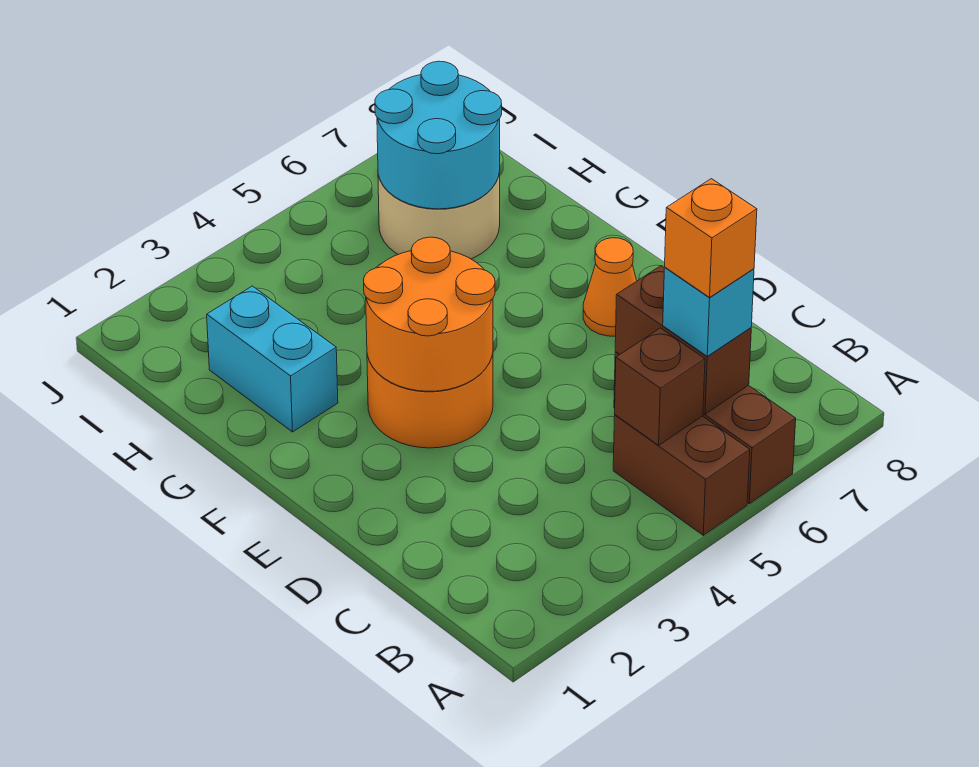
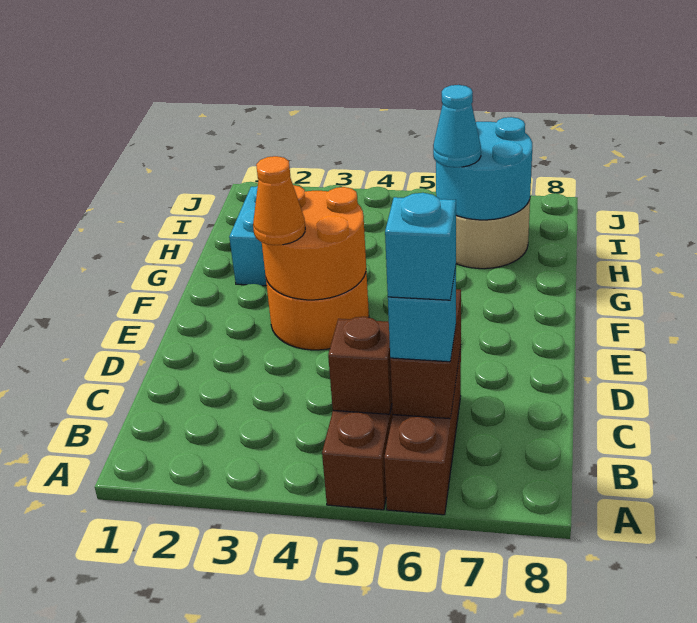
orange 1x1 brick [665,179,757,297] -> cyan 1x1 brick [385,193,456,300]
orange 1x1 cone [583,238,637,336] -> orange 1x1 cone moved to [253,156,305,245]
none -> cyan 1x1 cone [433,85,481,167]

